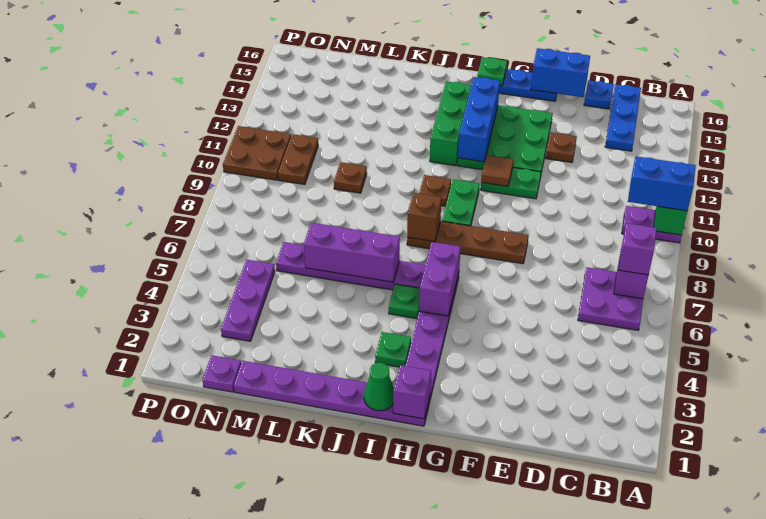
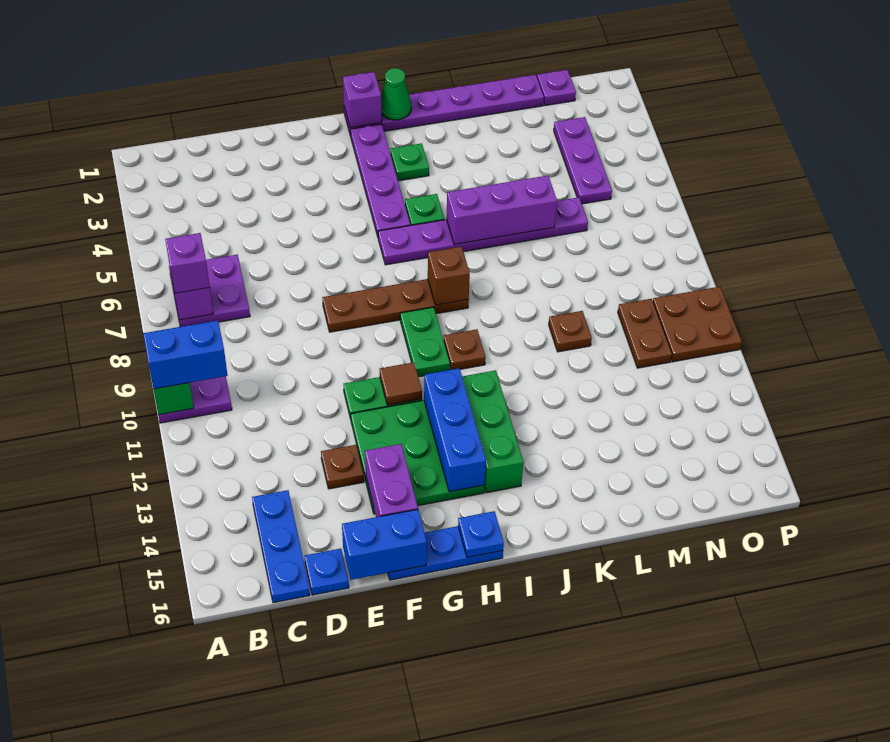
purple 1x2 brick [419,242,461,316] -> purple 1x2 brick moved to [365,444,418,517]
green 1x1 plate [477,57,507,86] -> blue 1x1 plate [458,511,504,557]

